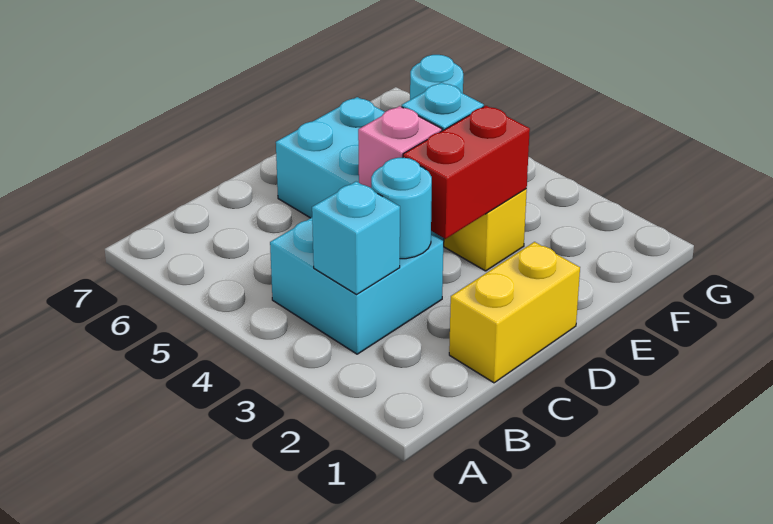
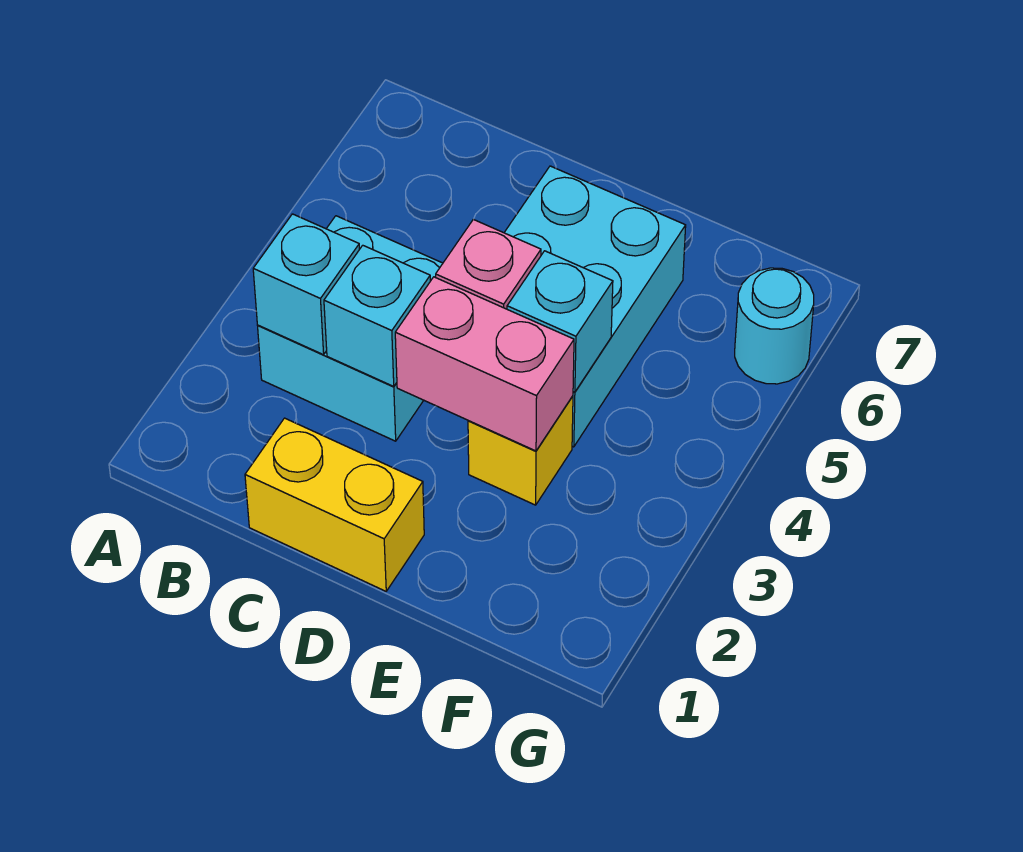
cyan 1x1 round brick [371,158,432,259] -> cyan 1x1 brick [324,245,430,386]
red 1x2 brick [403,106,530,239] -> pink 1x2 brick [395,277,574,451]

